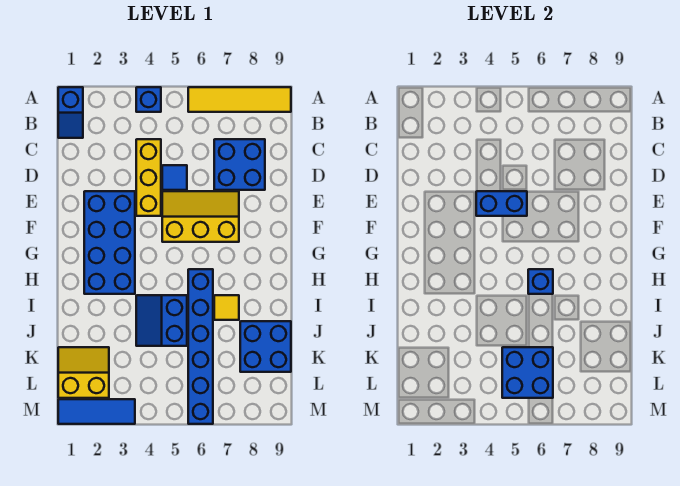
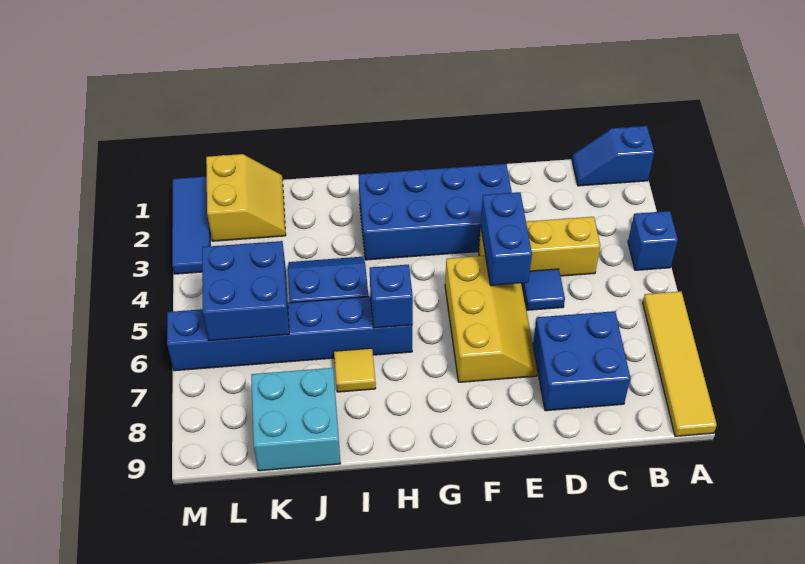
blue 2x2 brick [240,321,291,372] -> cyan 2x2 brick [251,368,340,471]

